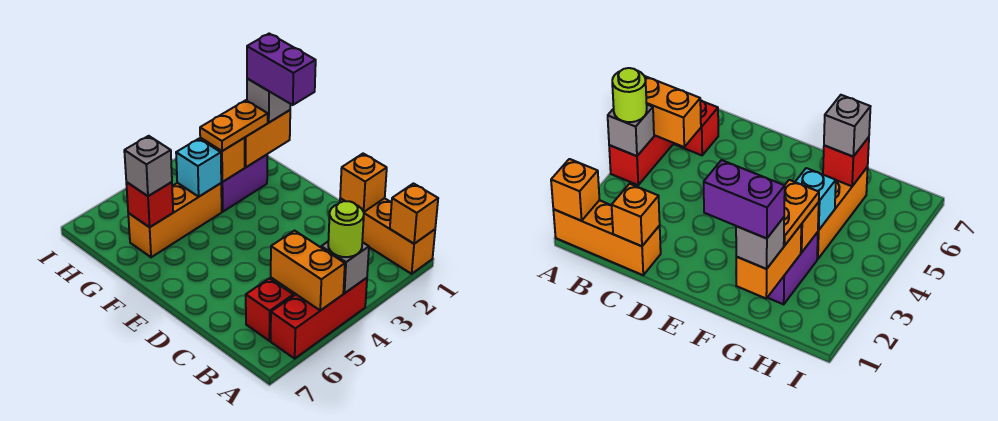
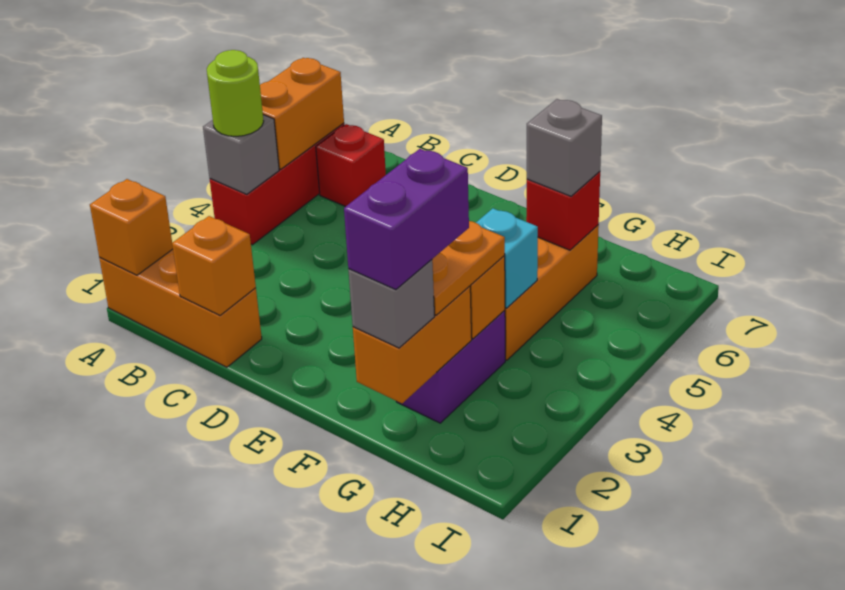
orange 1x2 brick [271,231,345,311] -> orange 1x2 brick turned to [260,58,344,169]
purple 1x2 brick [247,34,316,105] -> purple 1x2 brick turned to [344,149,469,290]

